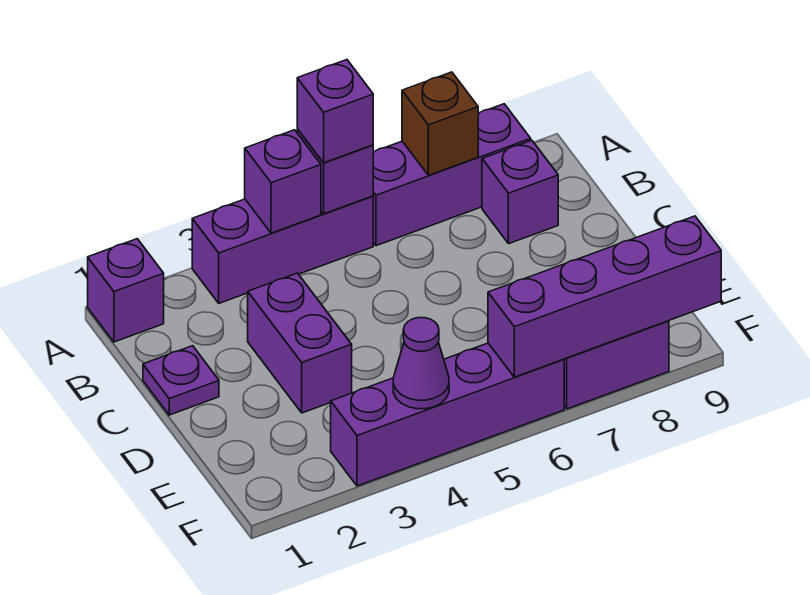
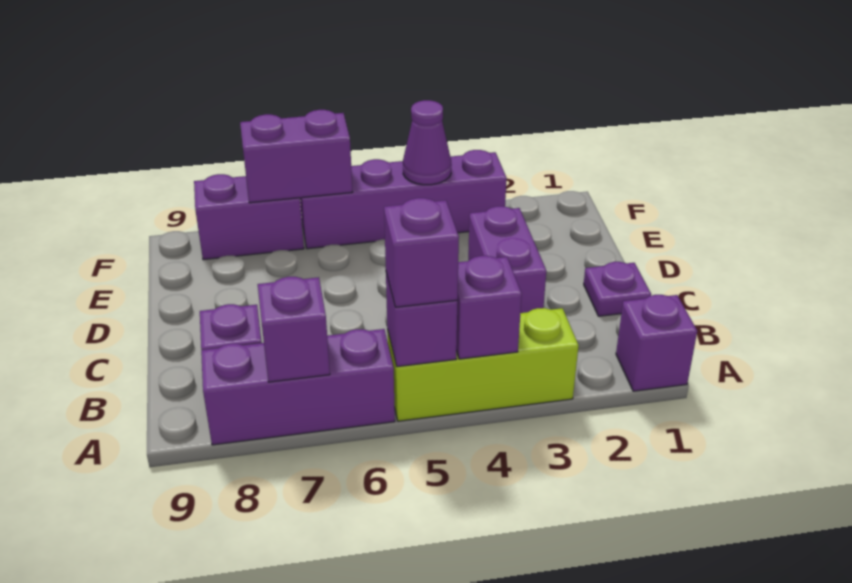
purple 1x3 brick [192,196,373,303] -> lime 1x3 brick [387,308,579,421]
brown 1x1 brick [402,72,478,175] -> purple 1x1 brick [258,277,330,382]
purple 1x4 brick [488,216,721,377] -> purple 1x2 brick [240,110,352,203]

